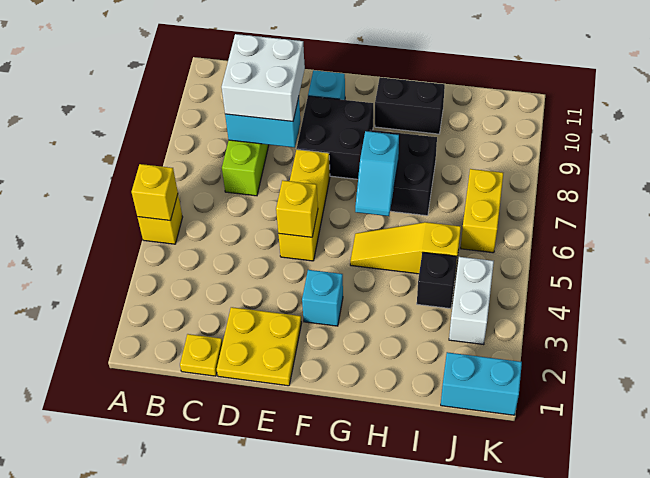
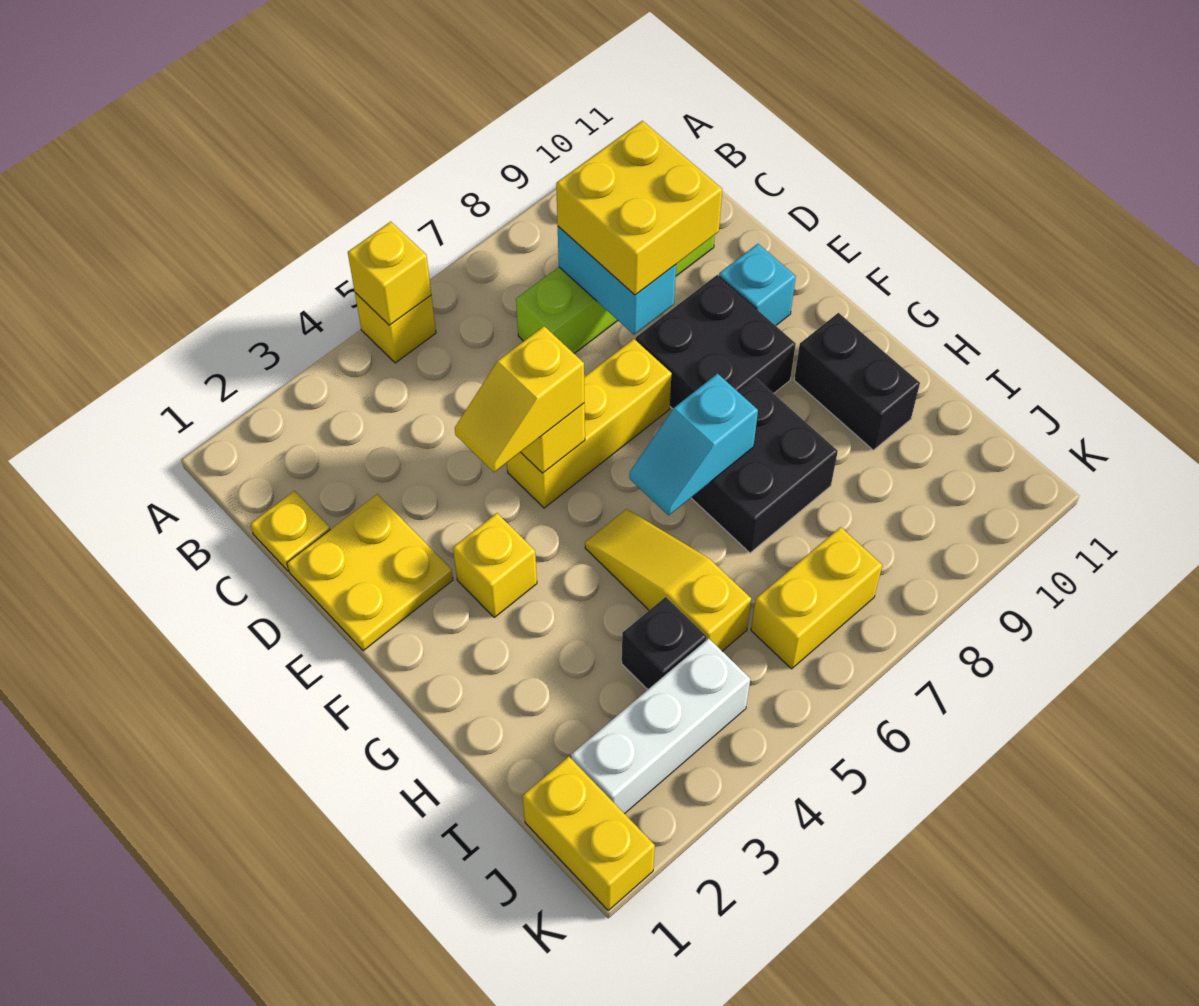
white 2x2 brick [222,34,305,121] -> yellow 2x2 brick [556,121,722,295]
none -> yellow 1x2 slope [455,326,584,472]
cyan 1x1 brick [302,270,343,326] -> yellow 1x1 brick [453,513,537,617]
cyan 1x2 brick [441,352,522,415] -> yellow 1x2 brick [523,757,655,910]
white 1x2 brick [449,257,494,345] -> white 1x3 brick [571,638,750,814]

